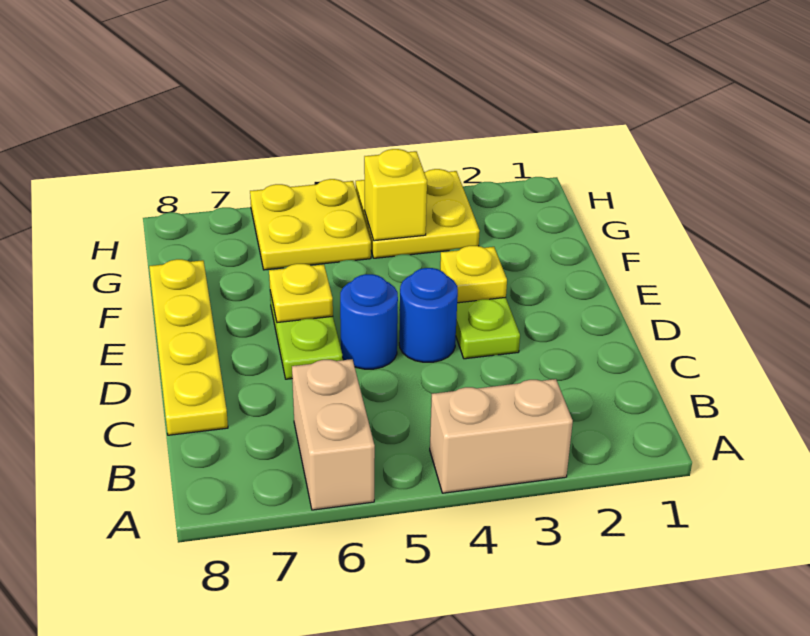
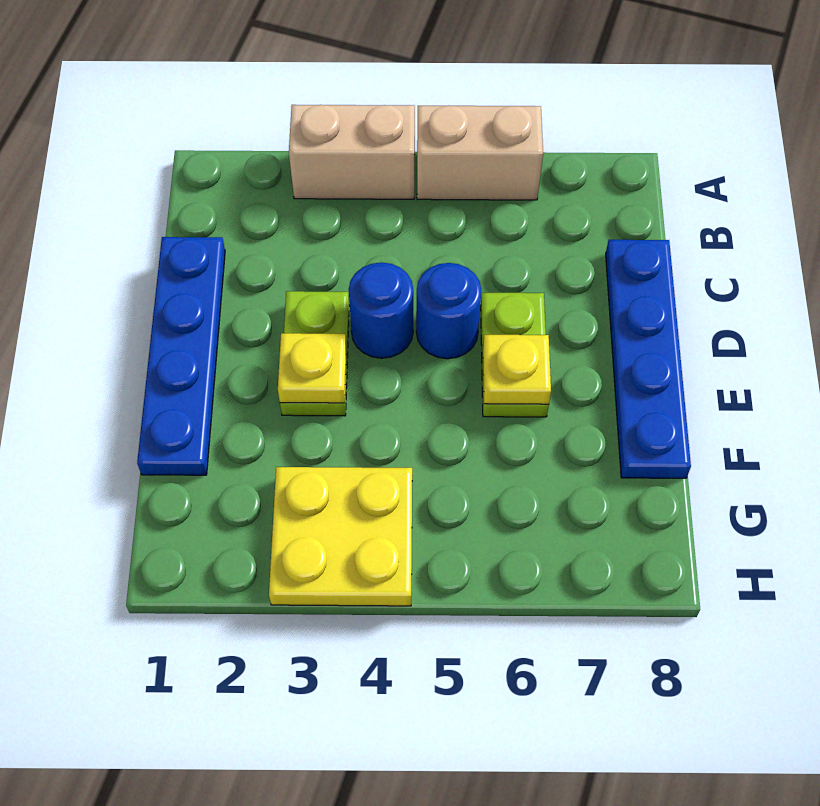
tan 1x2 brick [292,359,375,510] -> tan 1x2 brick turned to [417,106,543,200]
none -> blue 1x4 plate [137,237,225,475]
yellow 1x4 plate [149,259,228,435] -> blue 1x4 plate [606,240,691,478]
yellow 1x1 brick [364,149,427,241] -> none
yellow 2x2 plate [250,179,371,270] -> none

